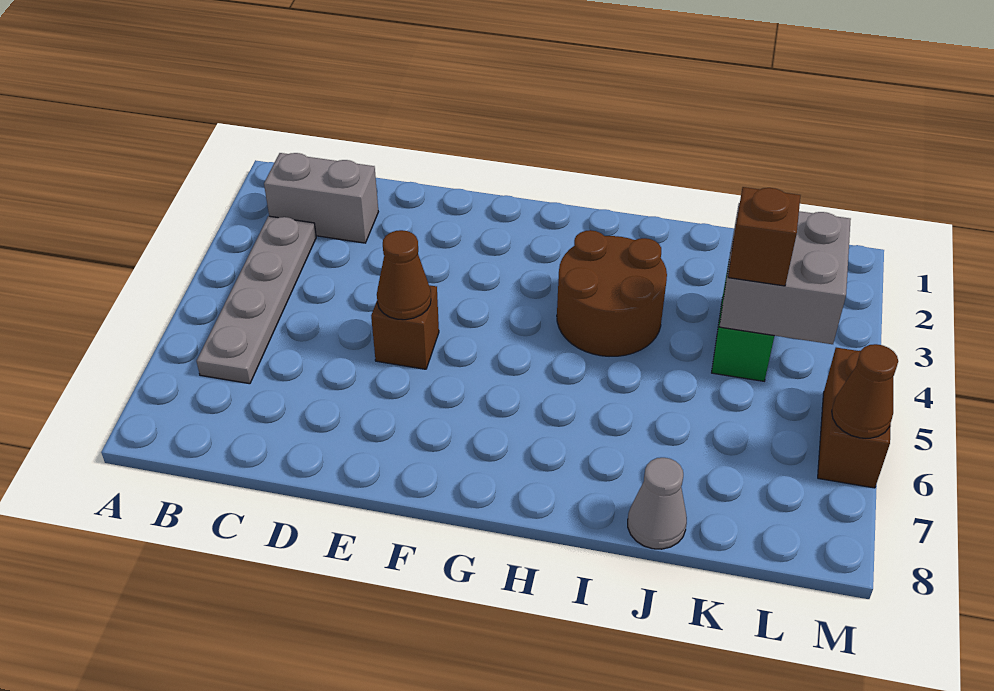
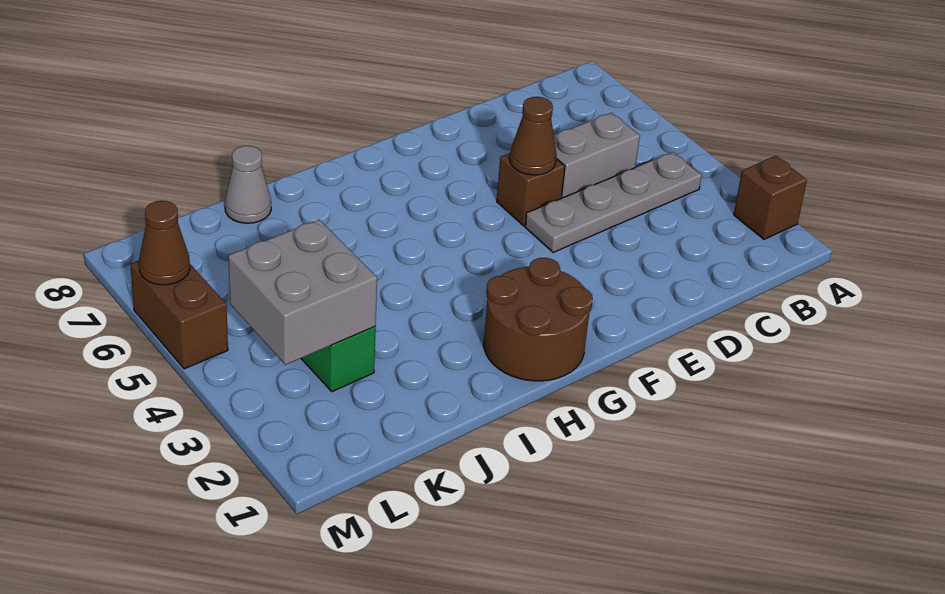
grey 1x2 brick [264,153,378,243] -> grey 1x2 brick moved to [554,113,640,198]
grey 1x4 plate [197,216,316,384] -> grey 1x4 plate turned to [525,152,702,253]
brown 2x2 round brick [557,230,667,356] -> brown 2x2 round brick moved to [484,258,593,381]
brown 1x1 brick [728,187,800,286] -> brown 1x1 brick moved to [734,156,807,239]

